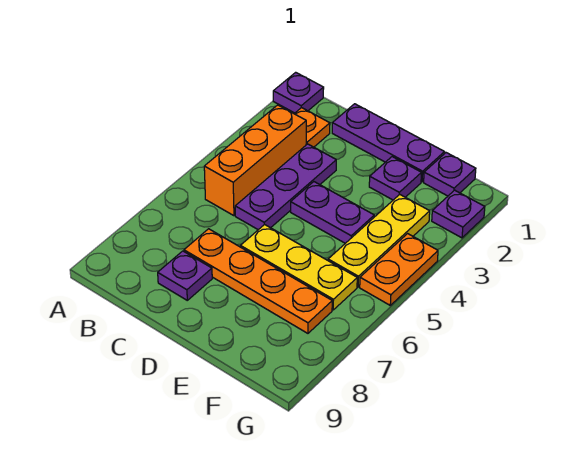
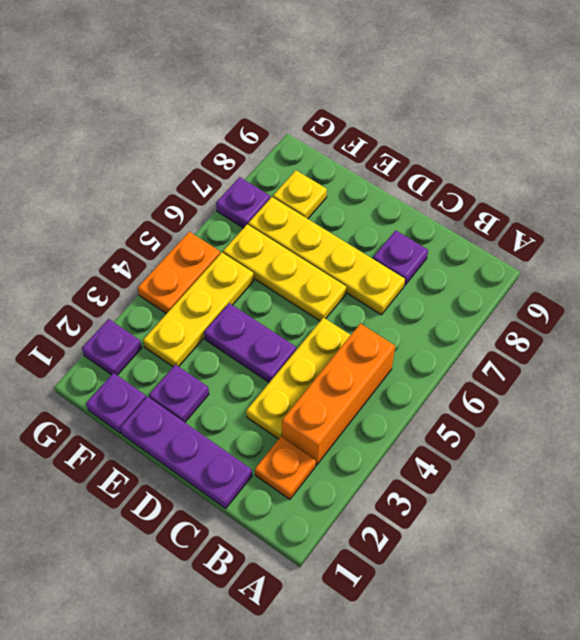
purple 1x1 plate [273,72,324,113] -> purple 1x1 plate moved to [216,177,270,228]
purple 1x3 plate [235,144,336,230] -> yellow 1x3 plate [246,318,350,439]
orange 1x4 plate [184,229,332,333] -> yellow 1x4 plate [248,197,405,315]
none -> yellow 1x1 plate [273,170,327,219]

